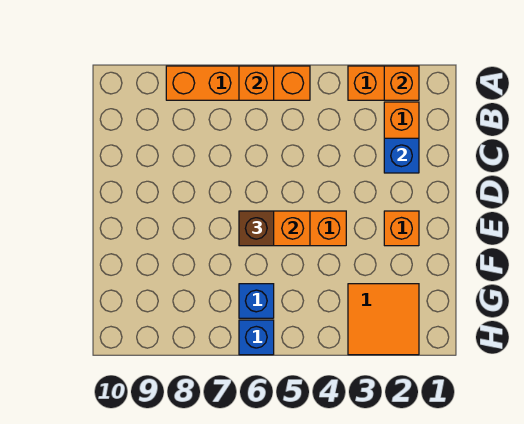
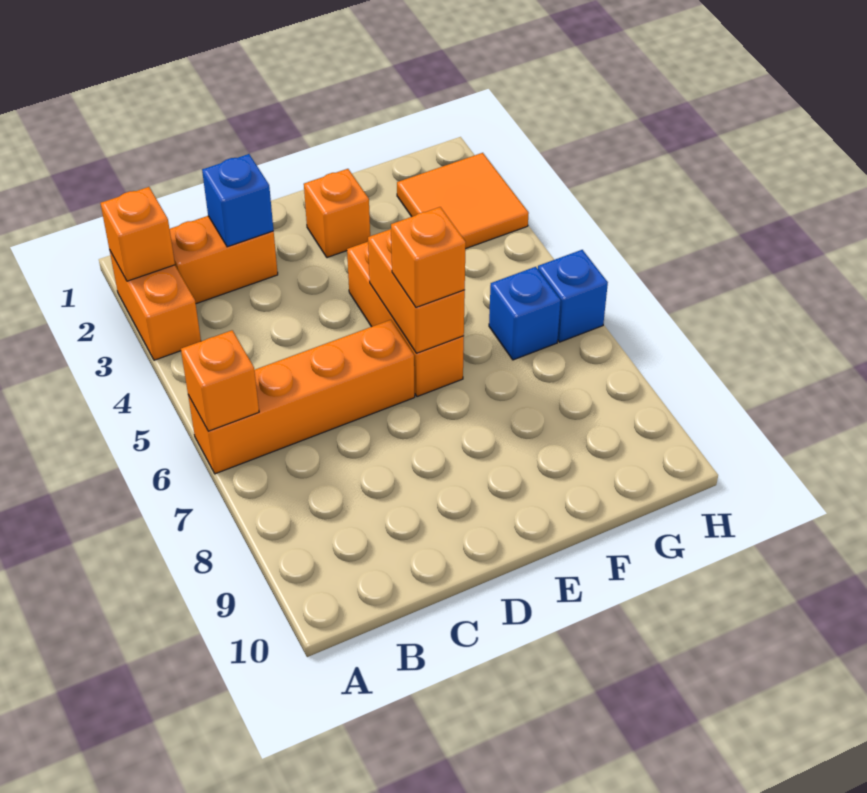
orange 1x4 brick [166,66,310,100] -> orange 1x4 brick turned to [188,320,415,474]
brown 1x1 brick [239,211,274,246] -> orange 1x1 brick [391,207,466,307]

